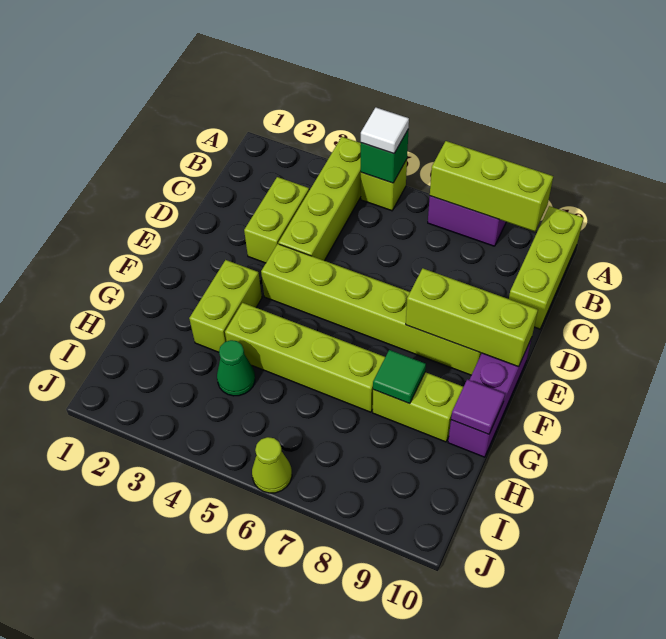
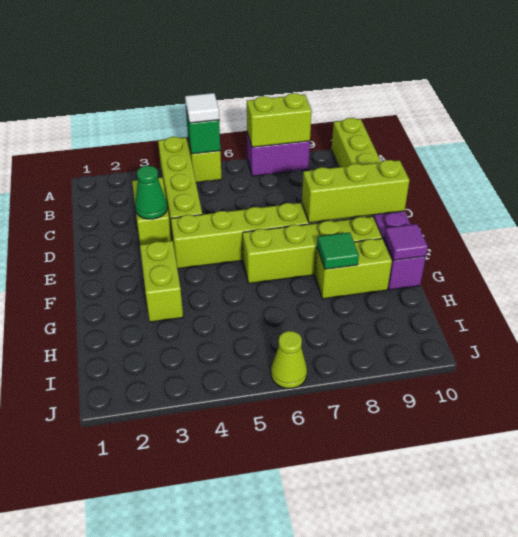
lime 1x3 brick [430,141,553,231] -> lime 1x2 brick [247,93,312,147]
lime 1x4 brick [225,303,385,412] -> lime 1x4 brick moved to [243,216,382,283]
green 1x1 cone [217,340,255,396] -> green 1x1 cone moved to [135,166,167,219]

